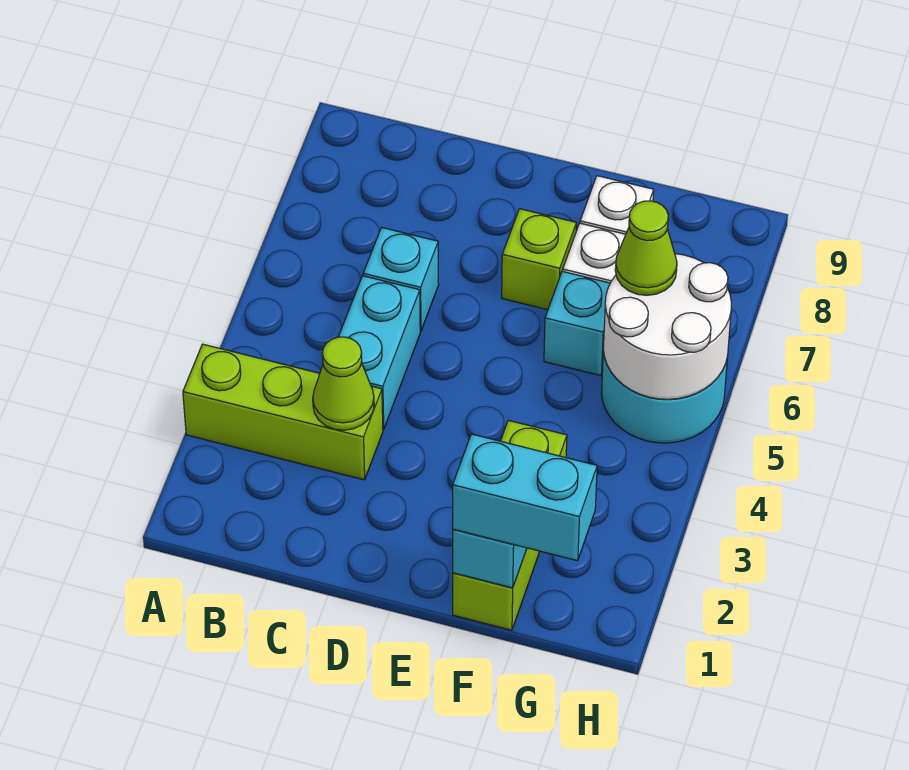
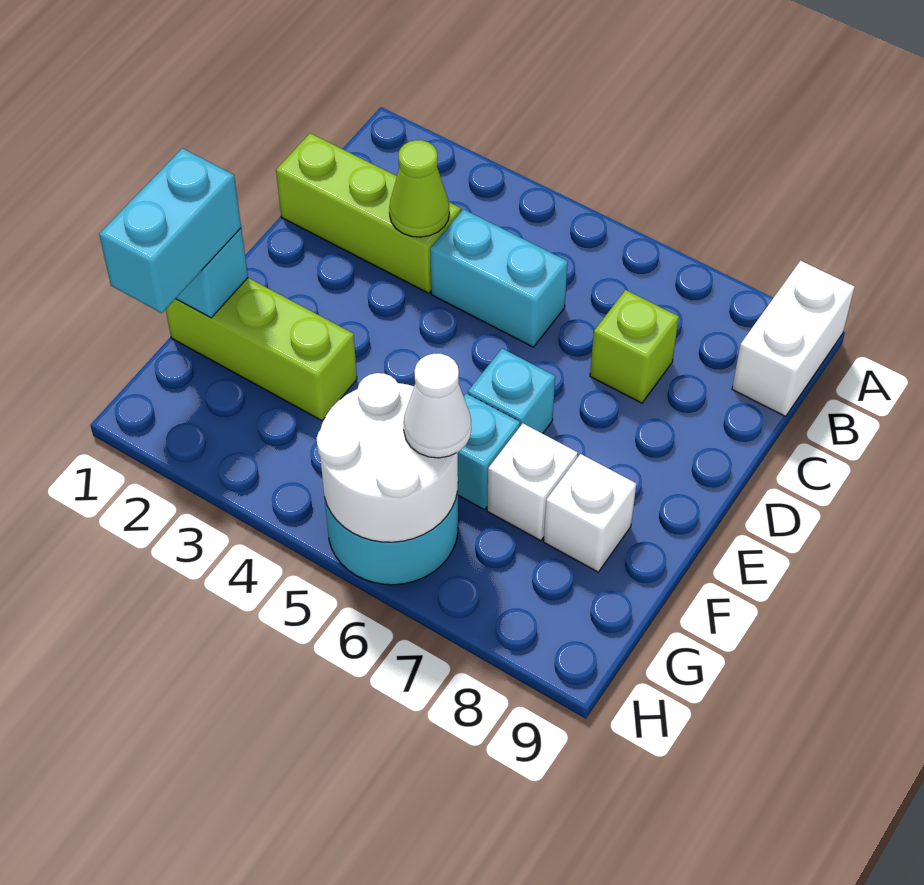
lime 1x3 brick [183,344,383,480] -> lime 1x3 brick turned to [276,133,461,293]
none -> white 1x2 brick [732,261,855,416]
cyan 1x1 brick [363,228,439,331] -> cyan 1x1 brick moved to [468,349,555,434]
lime 1x1 brick [502,209,576,310] -> lime 1x1 brick moved to [590,290,679,403]
lime 1x1 cone [615,201,677,295] -> white 1x1 cone [404,354,471,458]

